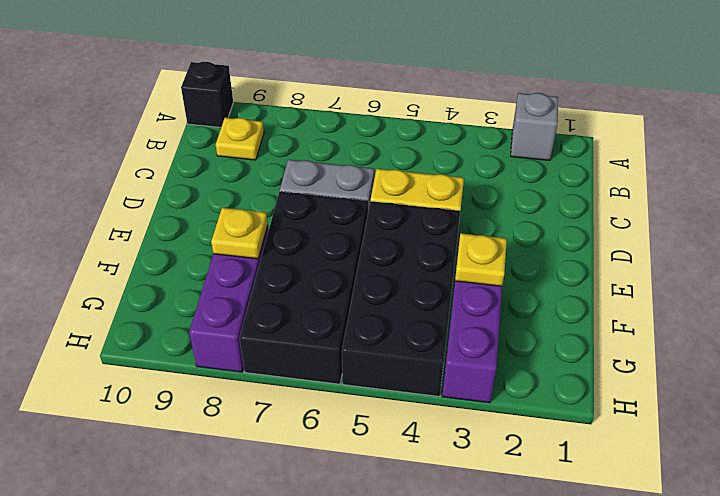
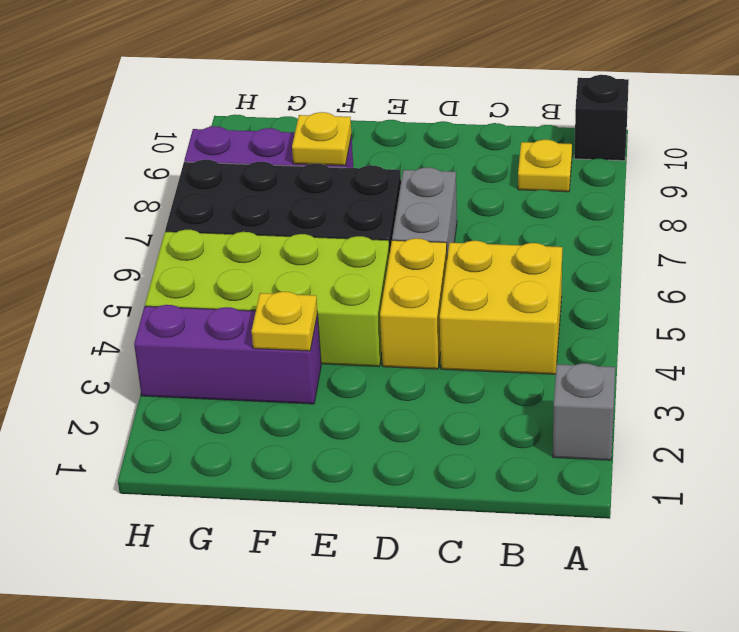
none -> yellow 2x2 brick [440,241,562,374]
black 2x4 brick [342,201,460,397] -> lime 2x4 brick [145,230,390,367]

